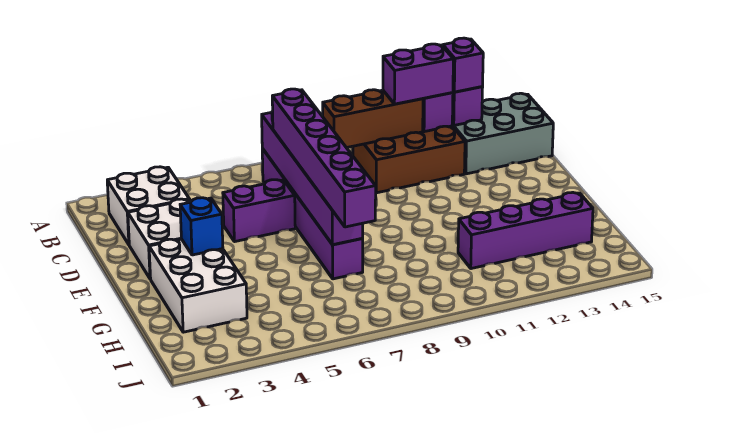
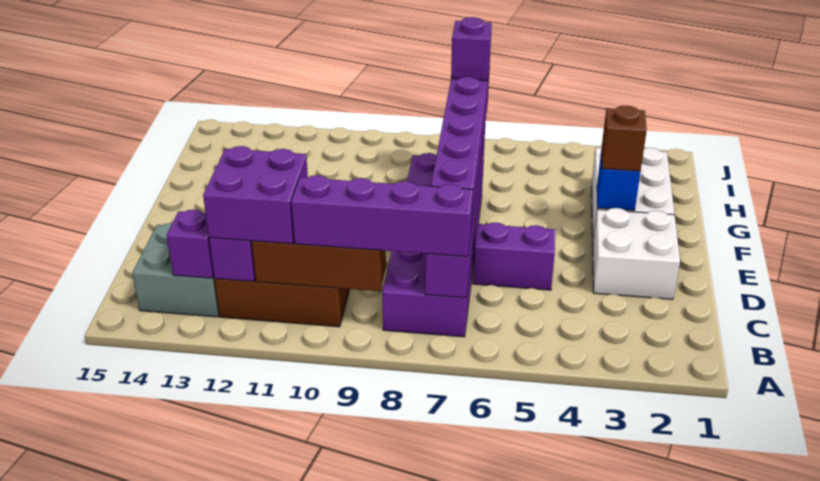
white 2x2 brick [107,167,189,244] -> none
purple 1x6 brick [262,149,363,279] -> purple 2x6 brick [382,153,484,337]
purple 1x2 brick [383,44,453,104] -> purple 2x2 brick [203,146,308,244]
grey 2x3 brick [452,93,553,174] -> grey 2x2 brick [132,223,219,317]
purple 1x1 brick [443,38,483,92] -> purple 1x1 brick moved to [451,17,492,81]
none -> brown 1x1 brick [601,105,647,171]
purple 1x4 brick [458,192,593,269] -> purple 1x4 brick moved to [291,175,473,257]

